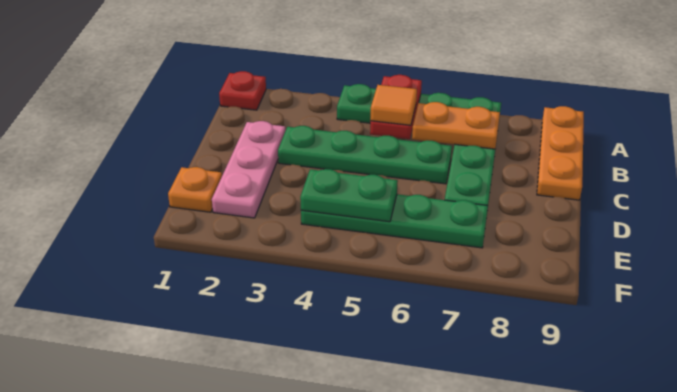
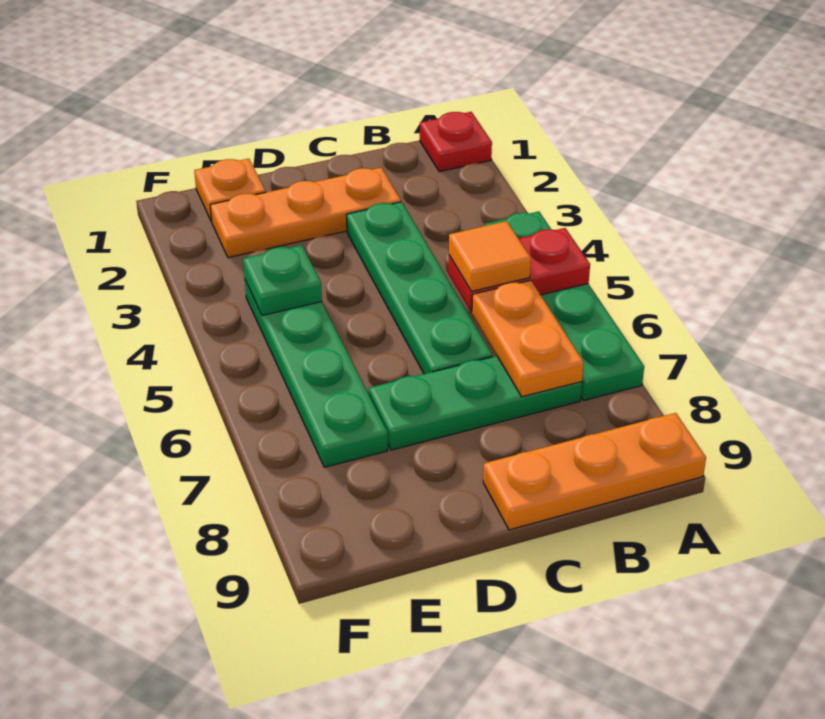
pink 1x3 plate [212,121,286,218] -> orange 1x3 plate [210,168,401,258]
green 1x2 plate [300,169,398,222] -> green 1x1 plate [243,245,322,315]

